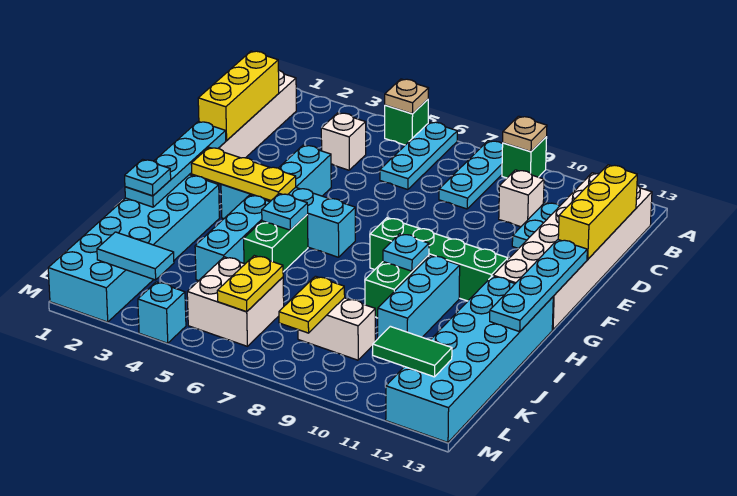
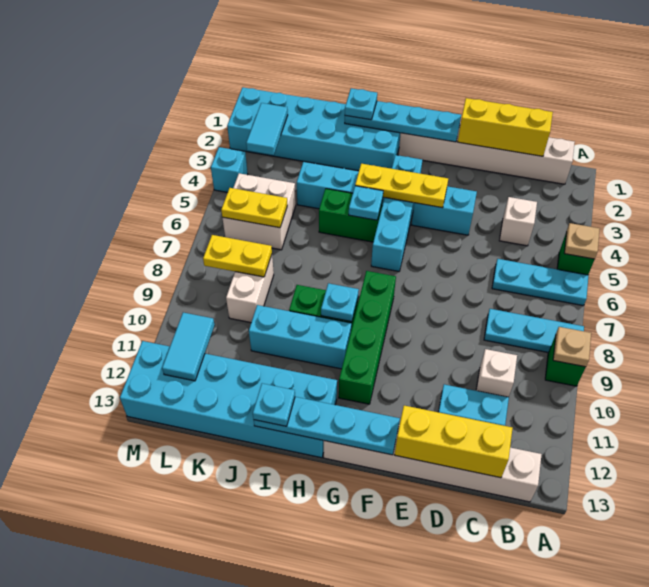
white 2x6 brick [493,173,652,330] -> white 1x6 brick [324,425,542,502]
yellow 1x3 plate [191,148,296,201] -> yellow 1x3 plate turned to [355,164,448,208]
none -> cyan 1x1 plate [253,383,295,426]
green 1x2 tile [373,326,452,377] -> cyan 1x2 tile [162,313,215,381]

